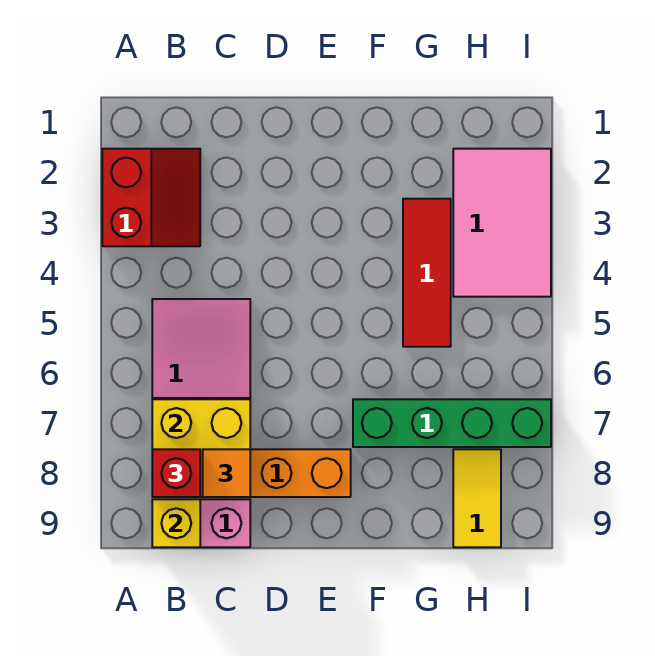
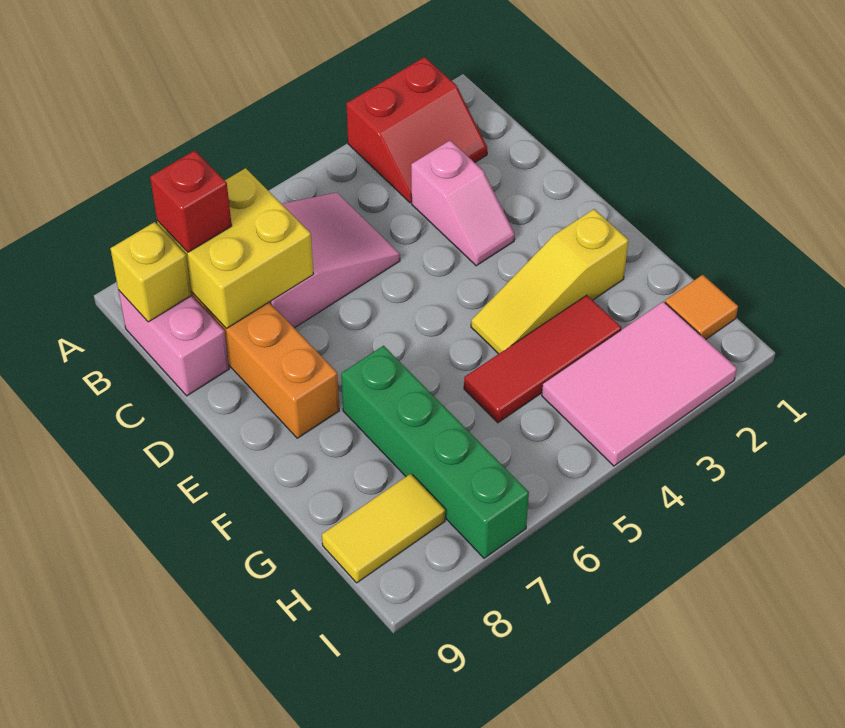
none -> pink 1x2 slope [411,141,515,266]
orange 1x1 tile [203,449,250,497] -> orange 1x1 tile moved to [665,275,738,340]
none -> yellow 1x3 slope [471,209,628,354]

